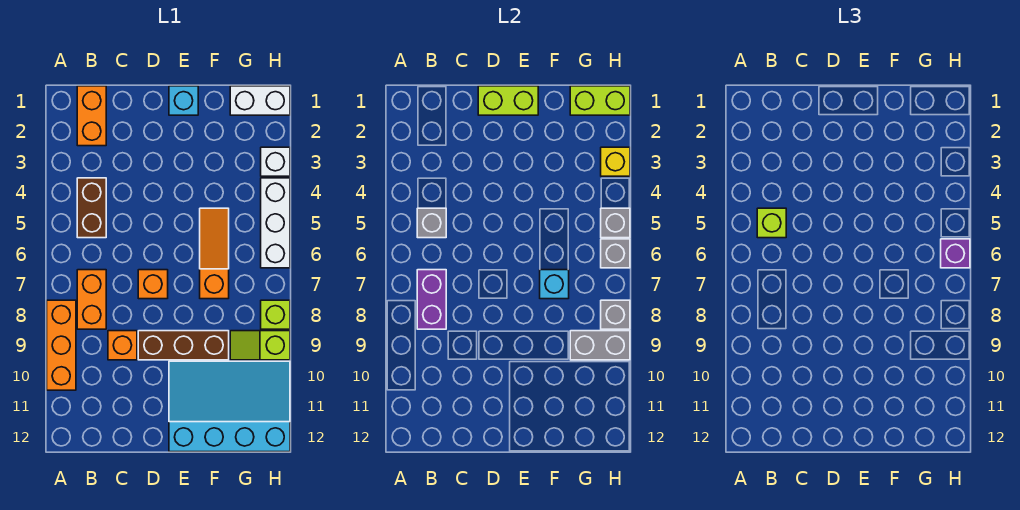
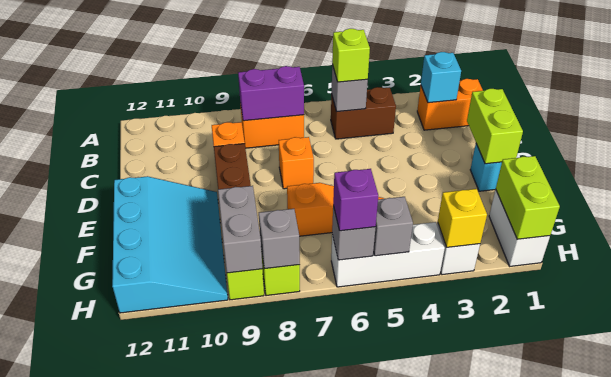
orange 1x3 brick [47,300,76,390] -> none
cyan 1x1 brick [540,270,569,299] -> cyan 1x1 brick moved to [421,52,461,103]

